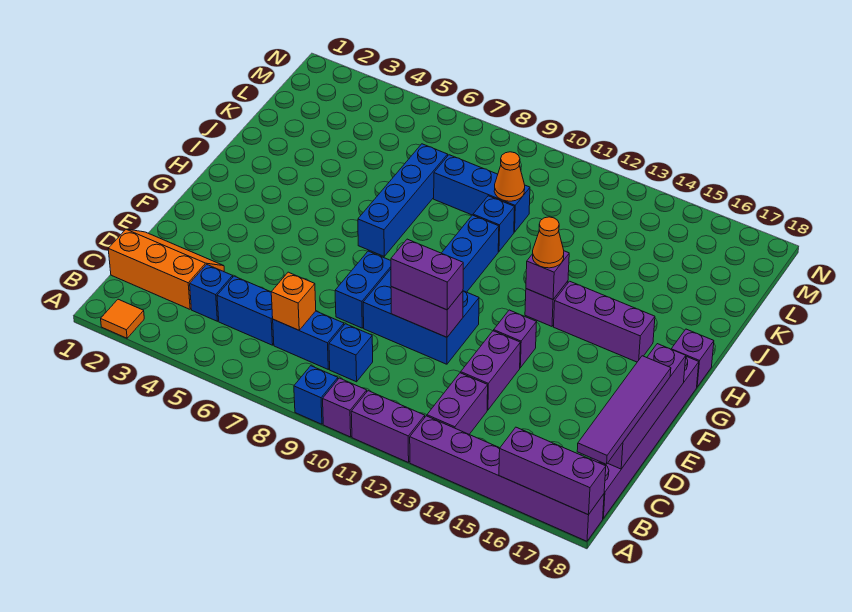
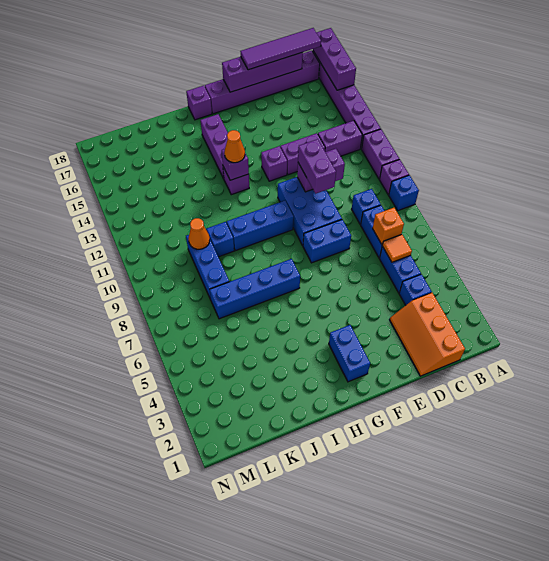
orange 1x1 tile [101,299,144,338] -> orange 1x1 tile moved to [382,234,412,262]
purple 1x2 brick [391,287,463,337] -> purple 1x2 brick turned to [297,149,345,192]
none -> blue 1x2 brick [329,325,370,382]

